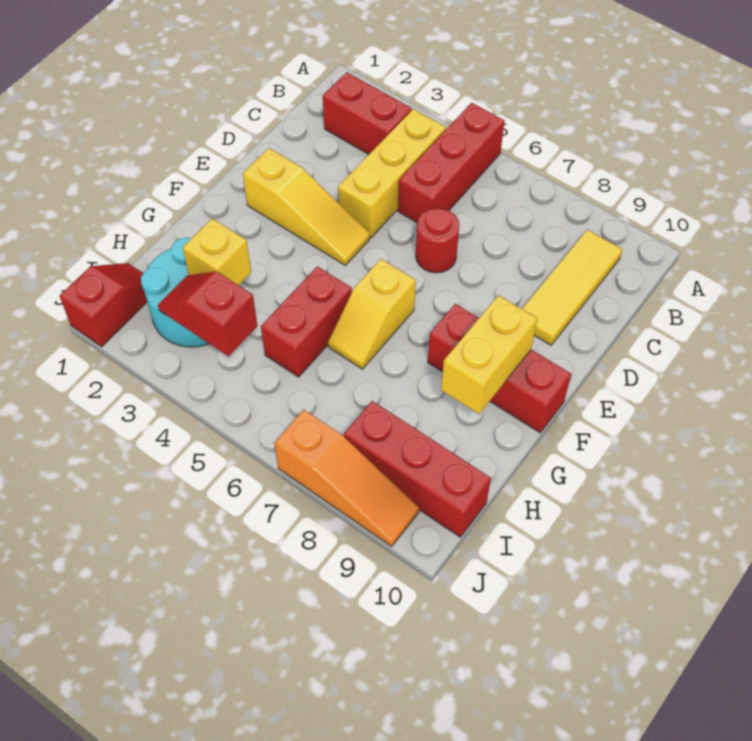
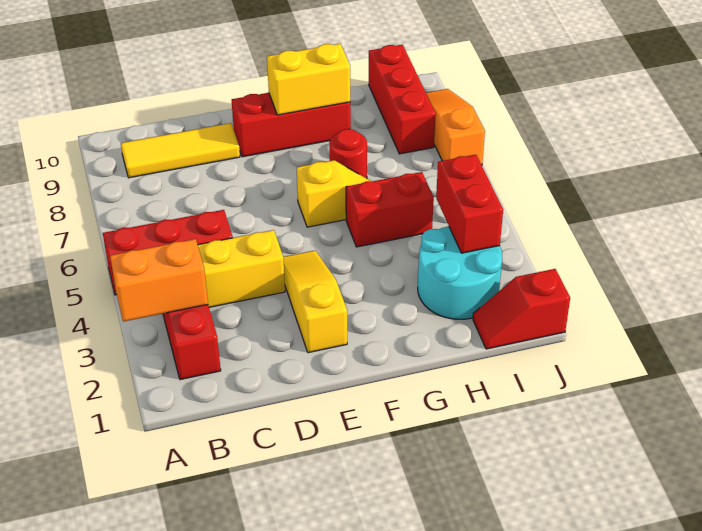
none -> orange 1x2 brick [110,239,208,322]
red 1x1 round brick [416,208,459,273] -> red 1x1 round brick moved to [329,129,367,178]
red 1x3 brick [428,304,571,433] -> red 1x3 brick turned to [232,93,351,157]
yellow 1x1 brick [183,219,251,285] -> none
red 1x2 slope [158,272,257,356] -> red 1x2 brick [436,155,503,253]

